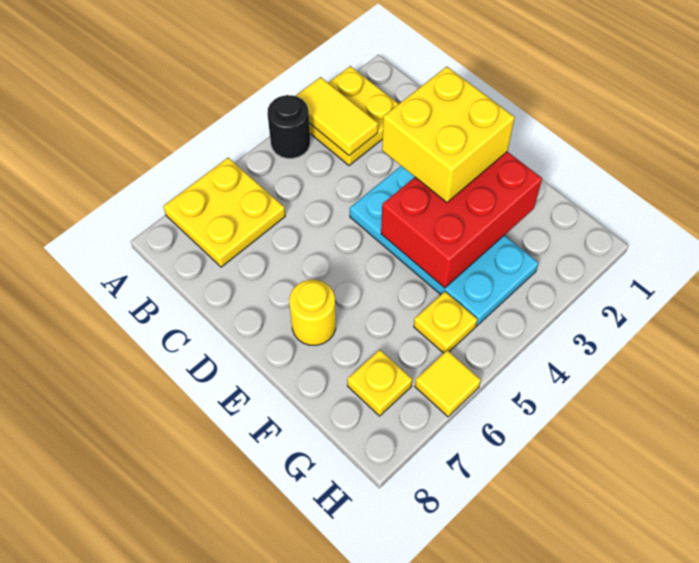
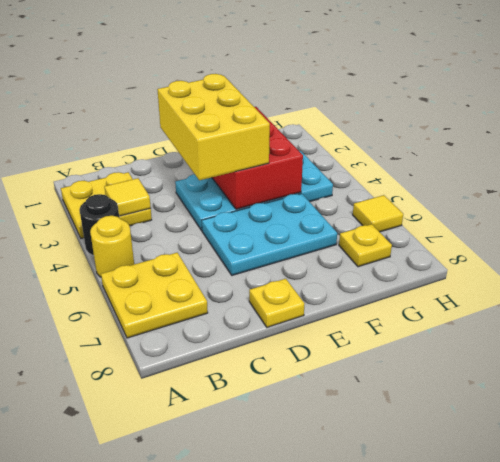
yellow 1x2 tile [296,77,378,155] -> yellow 1x1 tile [104,178,151,216]
yellow 2x2 brick [382,67,515,203] -> yellow 2x3 brick [157,74,270,180]
none -> cyan 2x3 plate [202,194,337,275]
yellow 1x1 round brick [289,280,336,345] -> yellow 1x1 round brick moved to [90,216,134,277]
yellow 1x1 plate [414,292,477,353] -> yellow 1x1 plate moved to [249,279,305,327]

